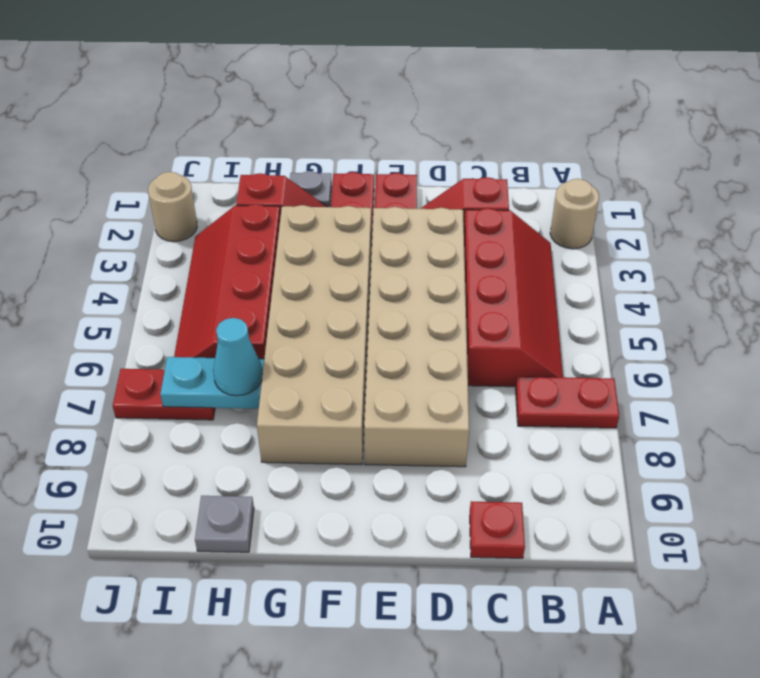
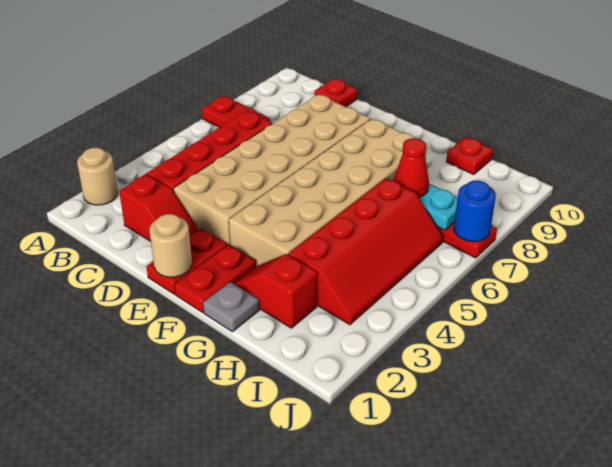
cyan 1x1 cone [213,318,263,396] -> red 1x1 cone [394,138,429,197]
grey 1x1 plate [195,496,254,552] -> red 1x1 plate [446,137,493,175]
tan 1x1 round brick [148,172,197,242] -> tan 1x1 round brick moved to [150,214,192,277]
none -> blue 1x1 round brick [454,180,496,242]

